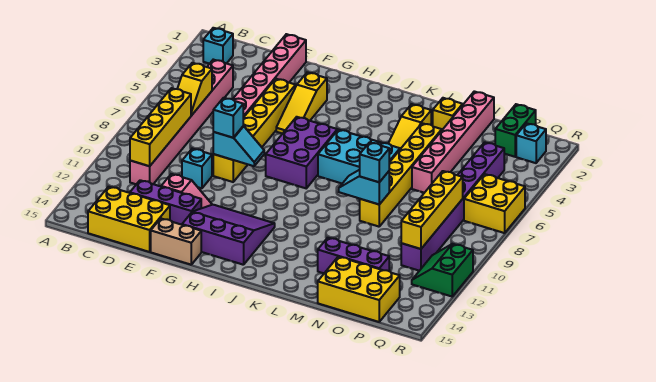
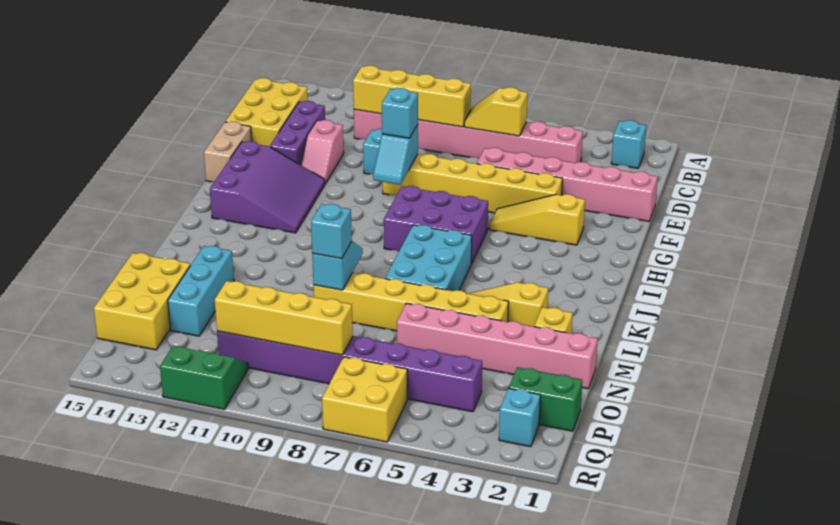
purple 1x3 brick [318,238,389,273] -> cyan 1x3 brick [168,246,234,336]

